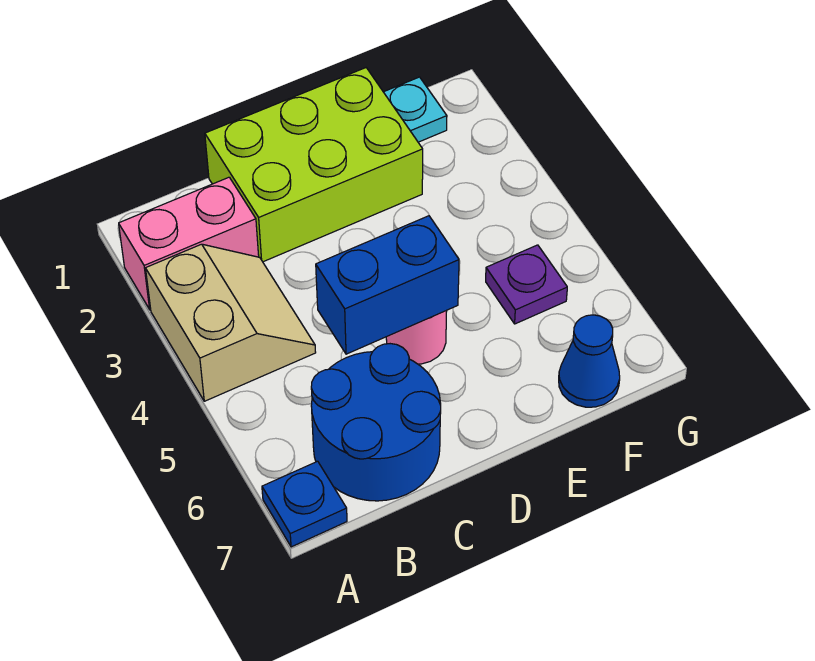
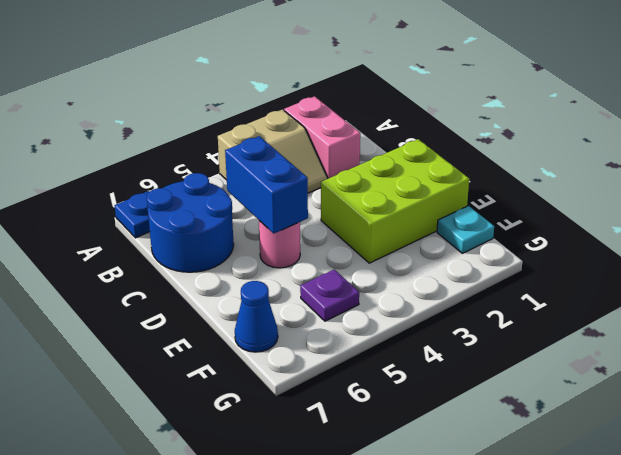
lime 2x3 brick [205,68,423,262] -> lime 2x3 brick turned to [321,139,469,263]

